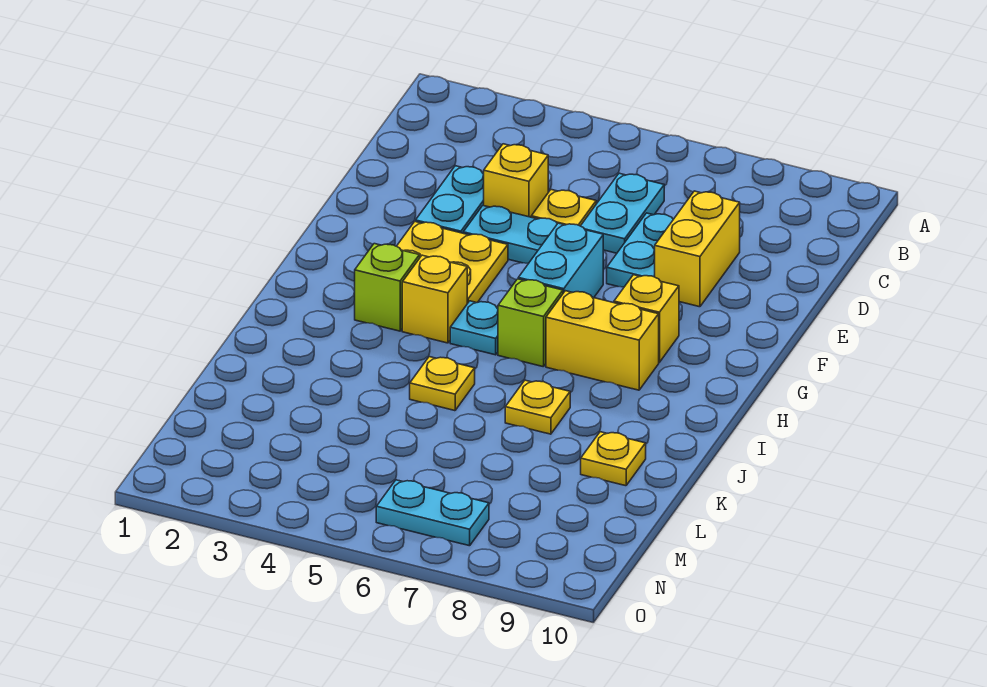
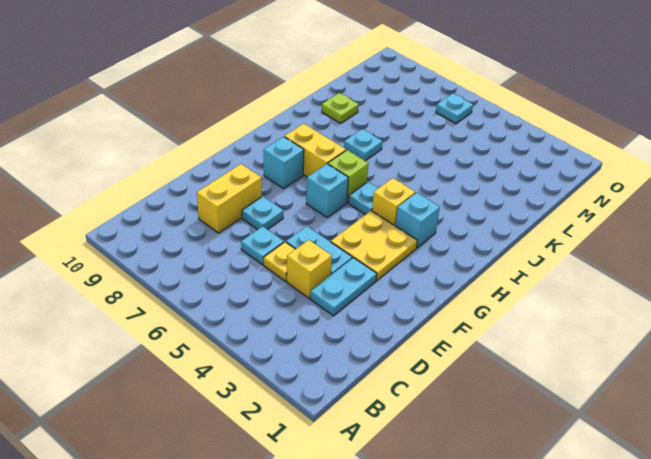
cyan 1x2 plate [581,173,664,253] -> cyan 1x1 plate [241,226,284,265]
cyan 1x2 plate [607,213,673,287] -> cyan 1x1 plate [242,196,283,230]
cyan 1x2 brick [518,223,603,298] -> cyan 1x1 brick [306,164,348,217]
yellow 1x1 brick [614,275,679,362] -> cyan 1x1 brick [264,137,304,189]
lime 1x1 brick [355,244,420,331] -> cyan 1x1 brick [395,193,440,248]
yellow 1x1 plate [410,357,475,411] -> none
yellow 1x1 plate [505,380,570,434] -> cyan 1x1 plate [344,129,383,161]
yellow 1x1 plate [581,432,646,486] -> lime 1x1 plate [322,93,359,123]
cyan 1x2 plate [376,480,489,546] -> cyan 1x1 plate [436,93,473,124]

